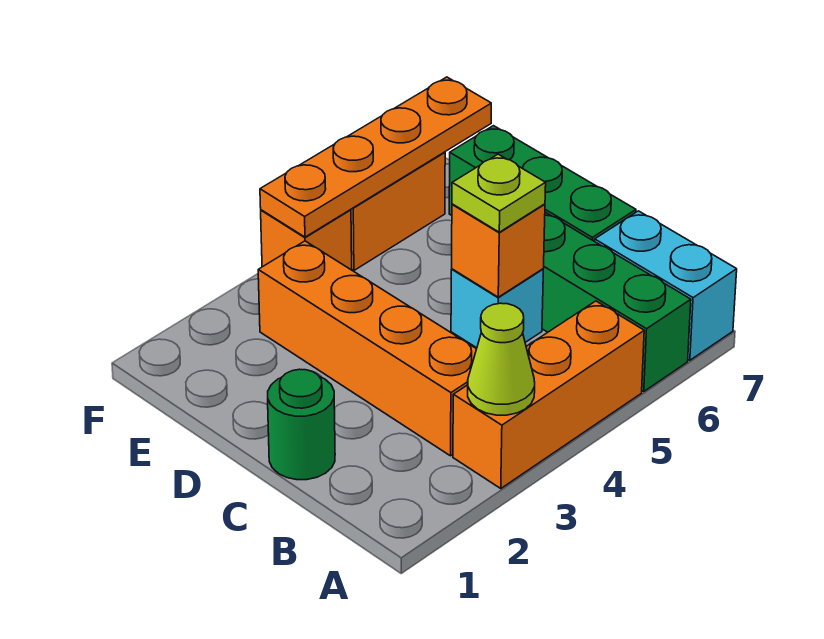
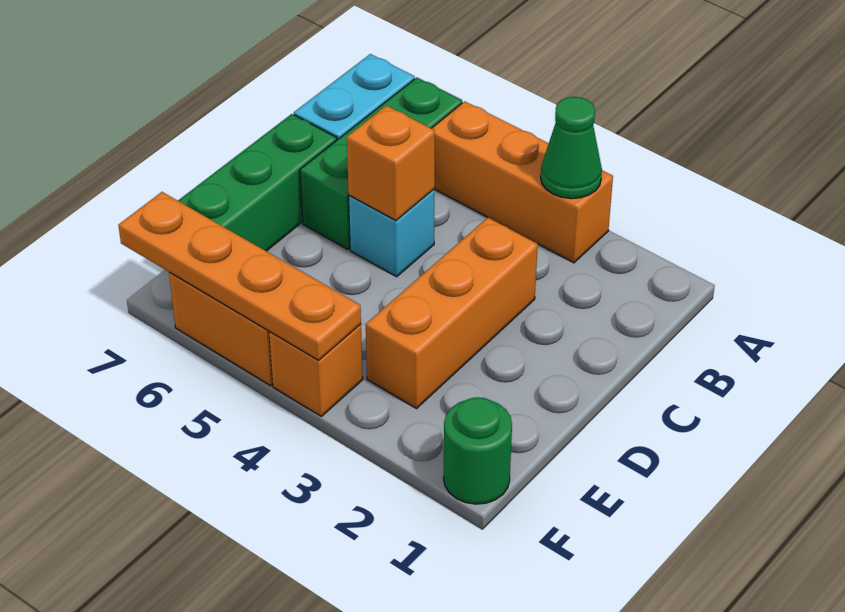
lime 1x1 cone [468,303,535,415] -> green 1x1 cone [541,97,602,199]
orange 1x4 brick [258,241,476,456] -> orange 1x3 brick [366,218,538,409]
green 1x1 round brick [268,369,335,480] -> green 1x1 round brick moved to [444,397,512,504]
lime 1x1 plate [452,154,546,232] -> none

